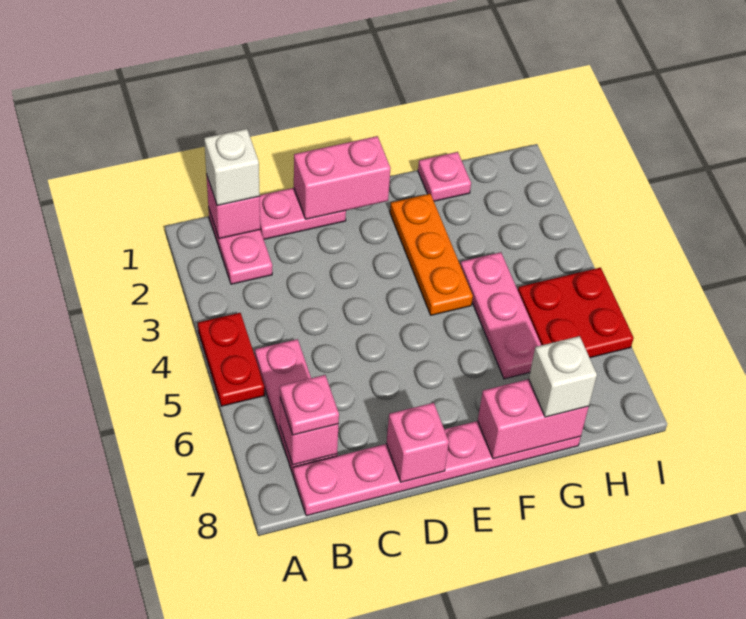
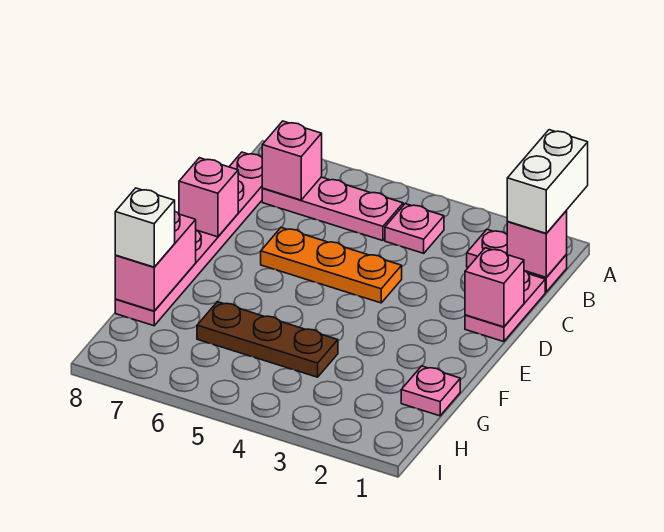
red 1x2 plate [198,313,265,406] -> none
white 1x1 brick [204,129,260,205] -> white 1x2 brick [507,130,588,233]
pink 1x1 plate [280,375,339,435] -> pink 1x1 plate moved to [385,204,444,253]
pink 1x2 brick [294,136,391,219] -> pink 1x1 brick [465,248,524,327]
orange 1x3 plate [390,194,473,315] -> orange 1x3 plate moved to [261,227,402,303]
pink 1x3 plate [460,252,541,379] -> brown 1x3 plate [197,302,338,377]
red 2x2 plate [518,267,634,358] -> none

